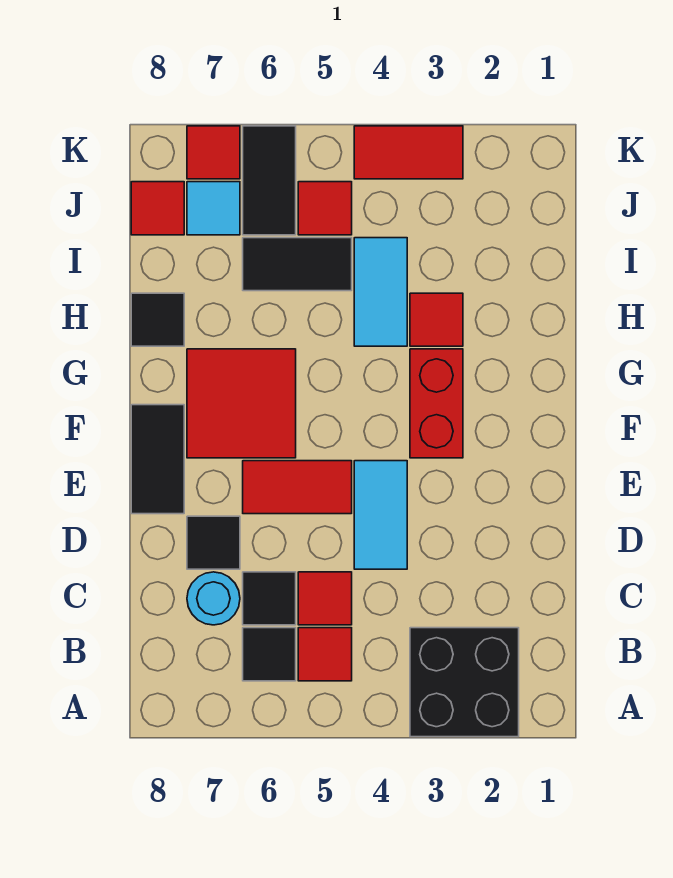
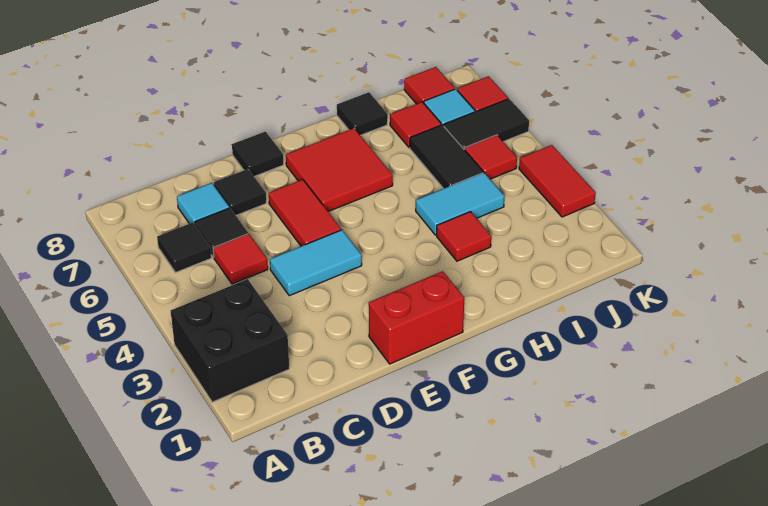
red 1x1 tile [298,628,352,681] -> red 1x1 tile moved to [390,102,441,147]
cyan 1x1 round brick [187,572,240,625] -> cyan 1x1 tile [177,183,229,225]
black 1x2 tile [131,405,184,514] -> black 1x1 tile [232,132,284,176]
red 1x2 brick [410,349,463,458] -> red 1x2 brick moved to [369,271,464,364]

